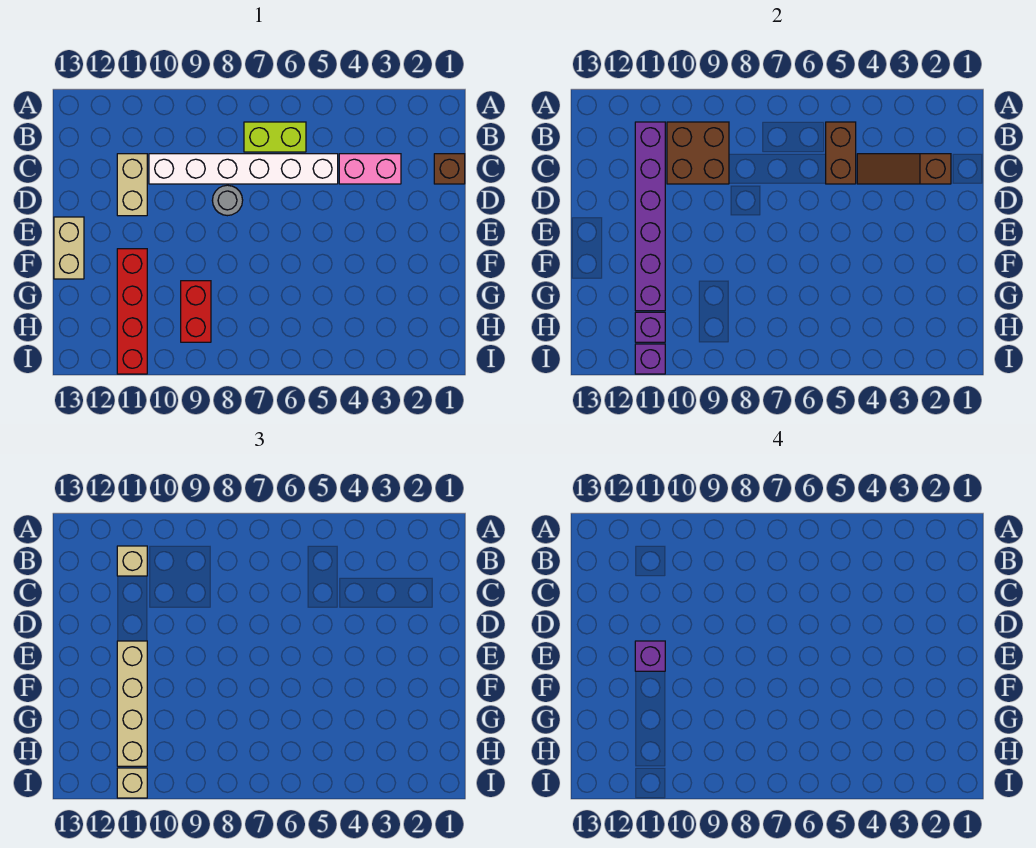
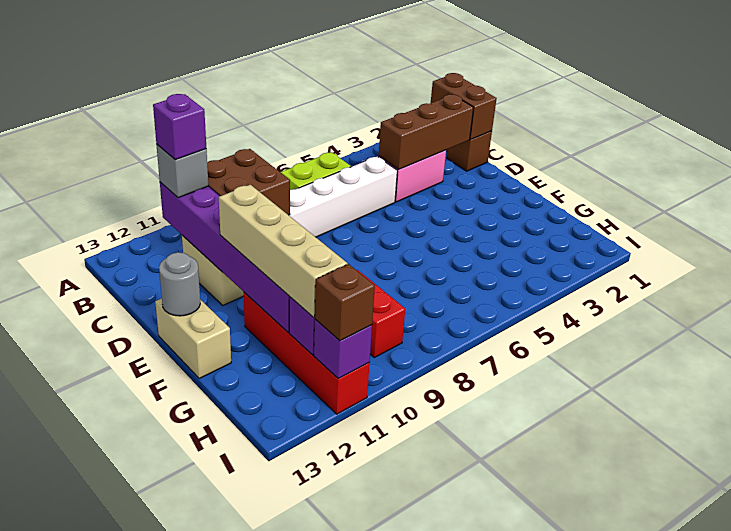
brown 1x2 brick [826,122,856,184] -> brown 1x2 brick moved to [431,73,497,140]
tan 1x1 brick [117,546,147,576] -> grey 1x1 brick [156,144,208,198]
brown 1x3 slope [857,154,951,184] -> brown 1x3 brick [379,94,474,169]
grey 1x1 round brick [212,185,243,216] -> grey 1x1 round brick moved to [159,252,200,316]
purple 1x1 brick [635,641,665,671] -> purple 1x1 brick moved to [153,94,206,160]
tan 1x1 brick [117,768,147,798] -> brown 1x1 brick [315,264,375,341]

